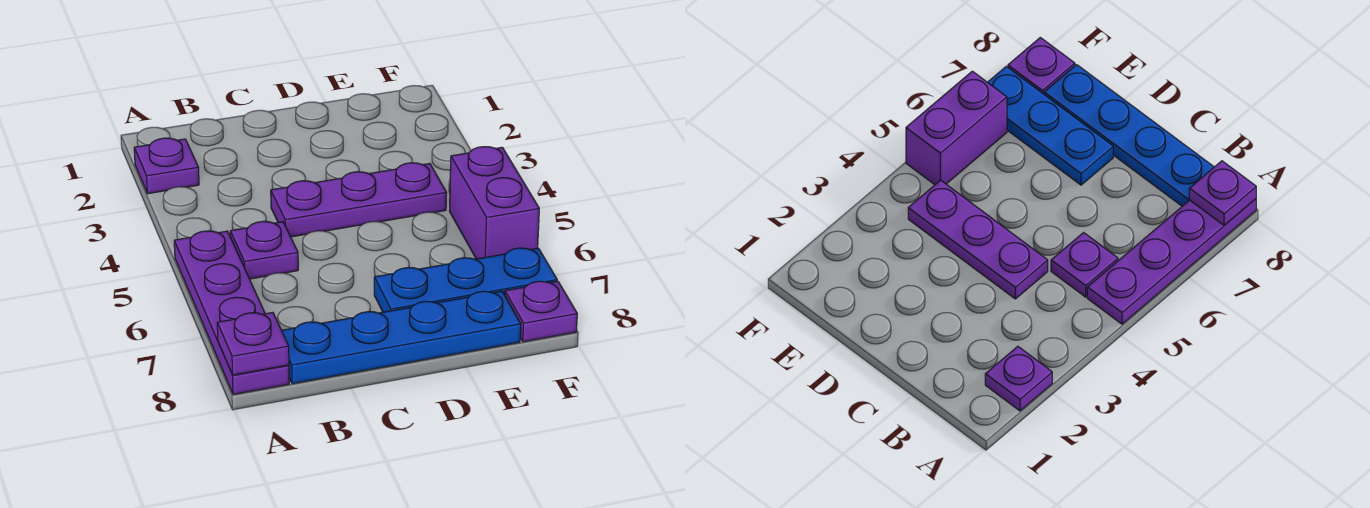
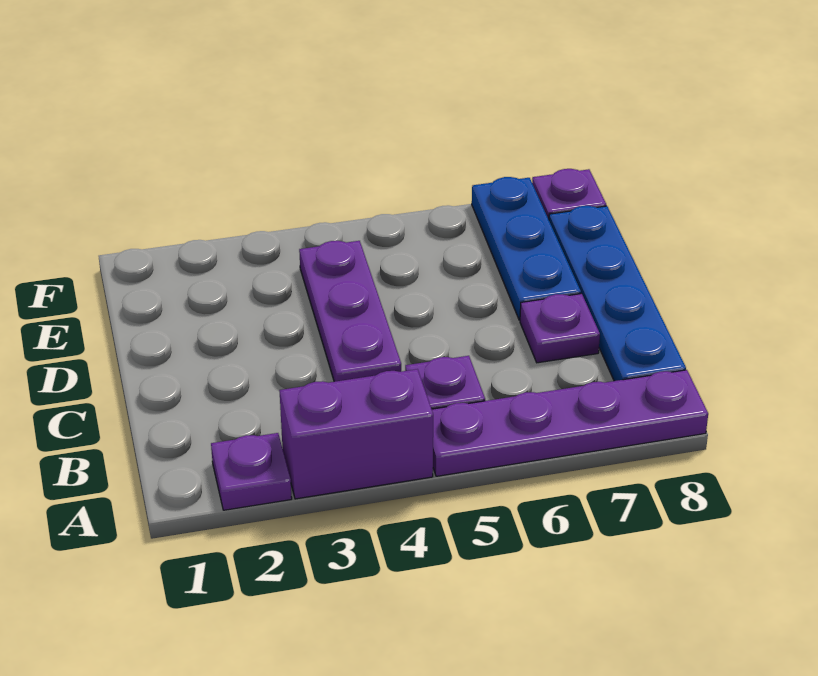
purple 1x1 plate [217,313,289,375] -> purple 1x1 plate moved to [520,294,600,363]
purple 1x2 brick [450,147,539,259] -> purple 1x2 brick moved to [279,369,433,499]

